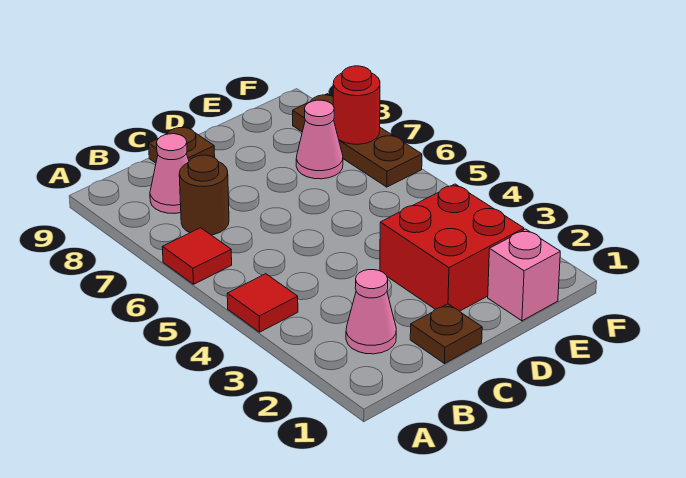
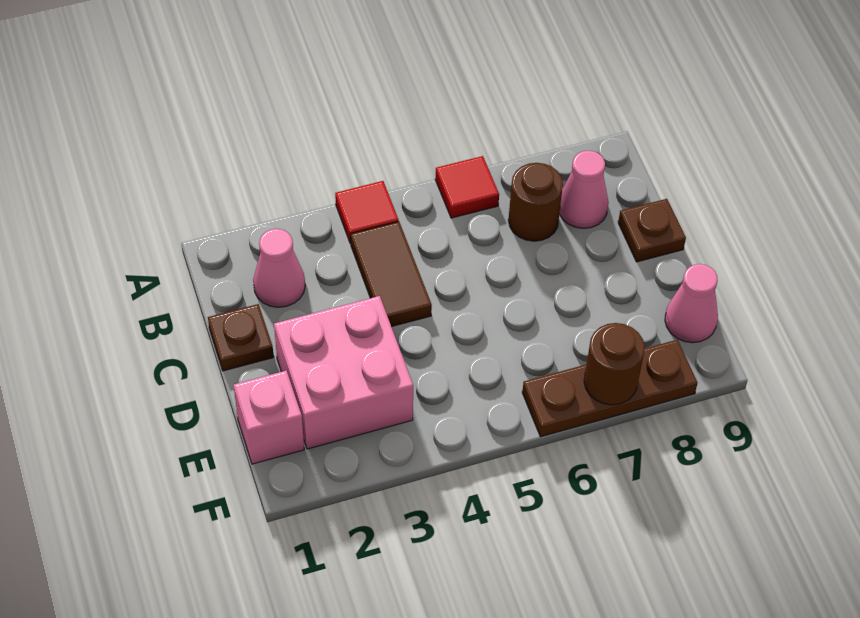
none -> brown 1x2 tile [351,222,432,327]
red 2x2 brick [380,184,524,311] -> pink 2x2 brick [274,296,413,449]
pink 1x1 cone [296,100,343,179] -> pink 1x1 cone moved to [665,264,718,343]
red 1x1 round brick [333,66,380,144] -> brown 1x1 round brick [584,323,645,405]

